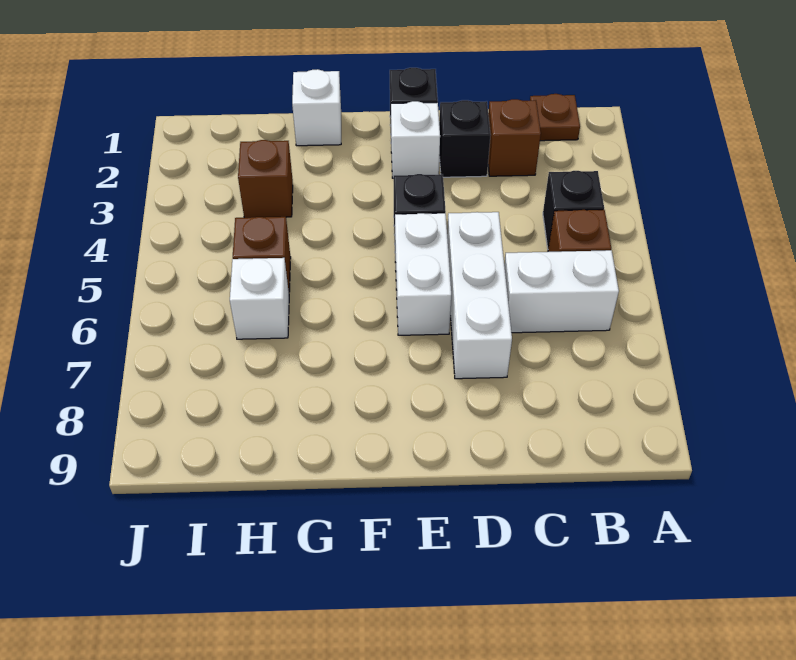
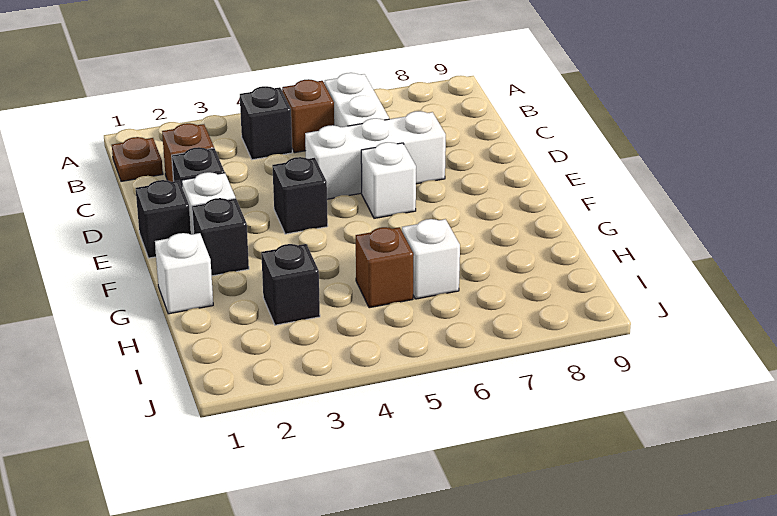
white 1x2 brick [395,213,451,335] -> white 1x1 brick [361,142,416,218]
none -> black 1x1 brick [192,198,249,276]
brown 1x1 brick [238,140,293,218] -> black 1x1 brick [261,244,320,325]

